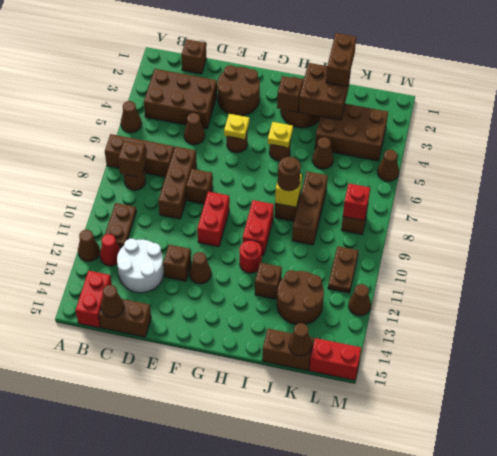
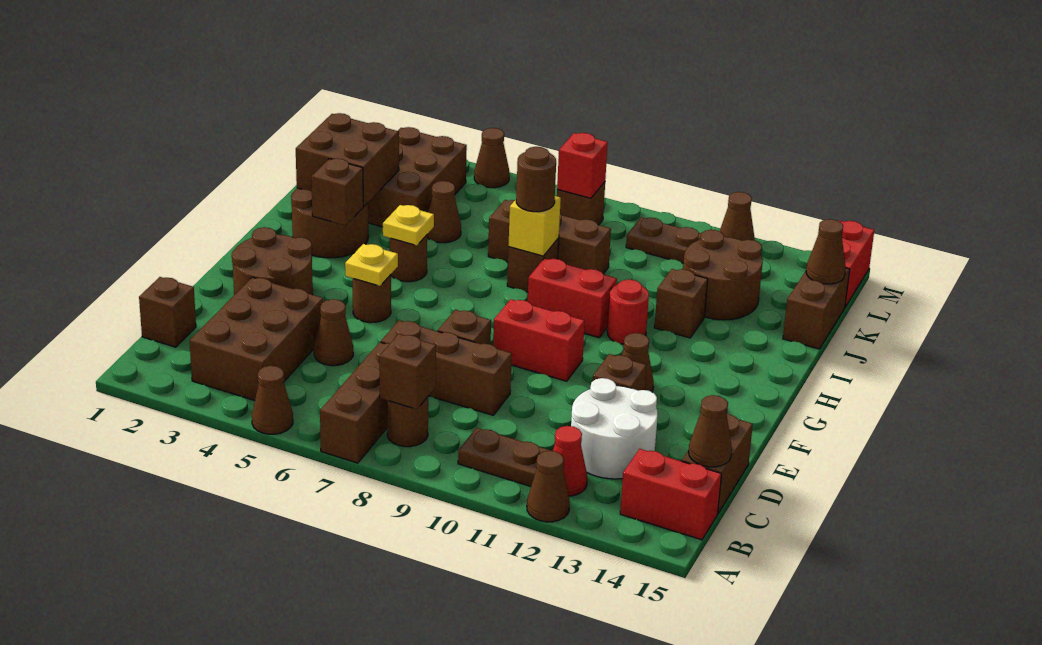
brown 1x2 brick [326,33,356,87] -> none

